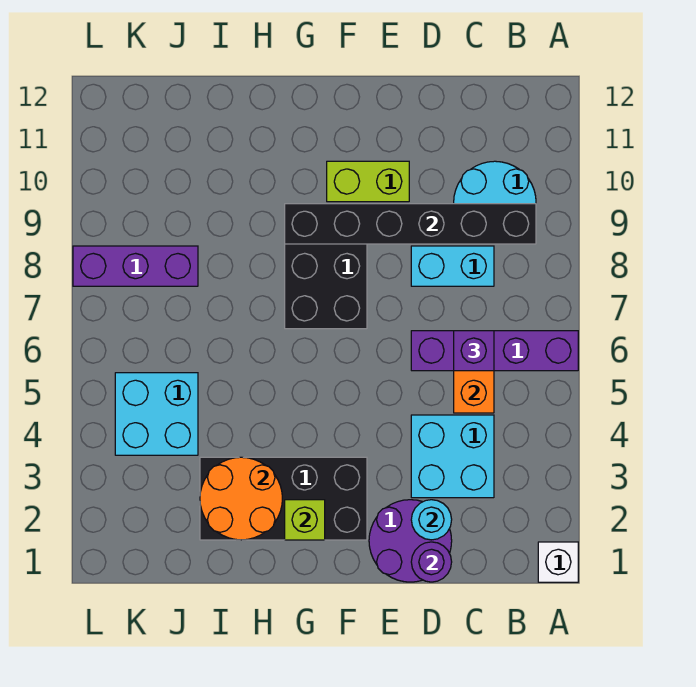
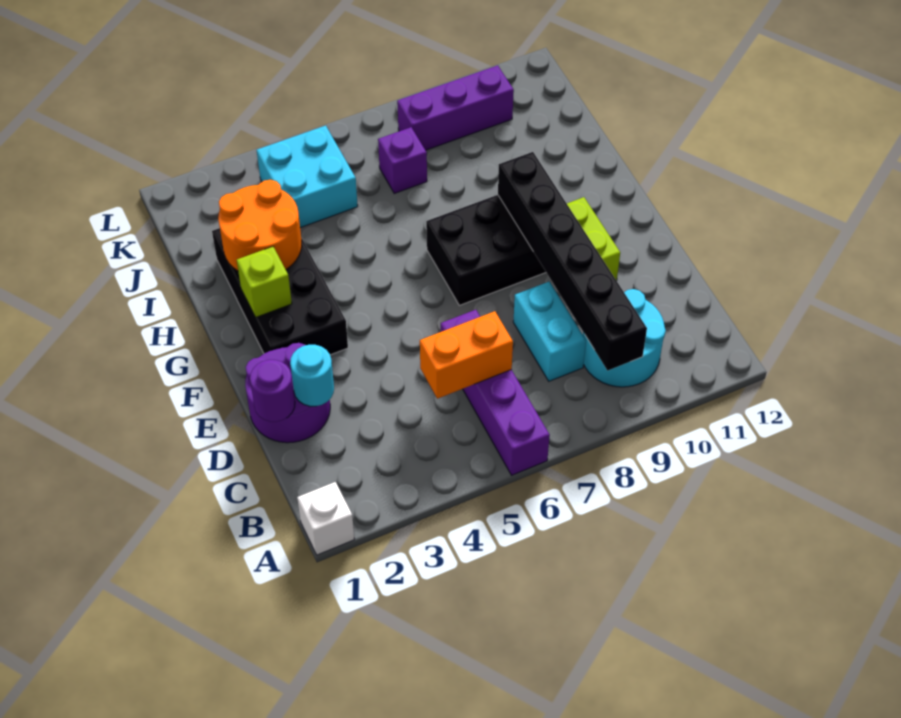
cyan 2x2 brick [411,415,494,498] -> none
purple 1x1 brick [454,331,494,371] -> purple 1x1 brick moved to [378,127,427,193]
purple 1x3 brick [73,246,198,286] -> purple 1x3 brick turned to [397,65,514,150]

